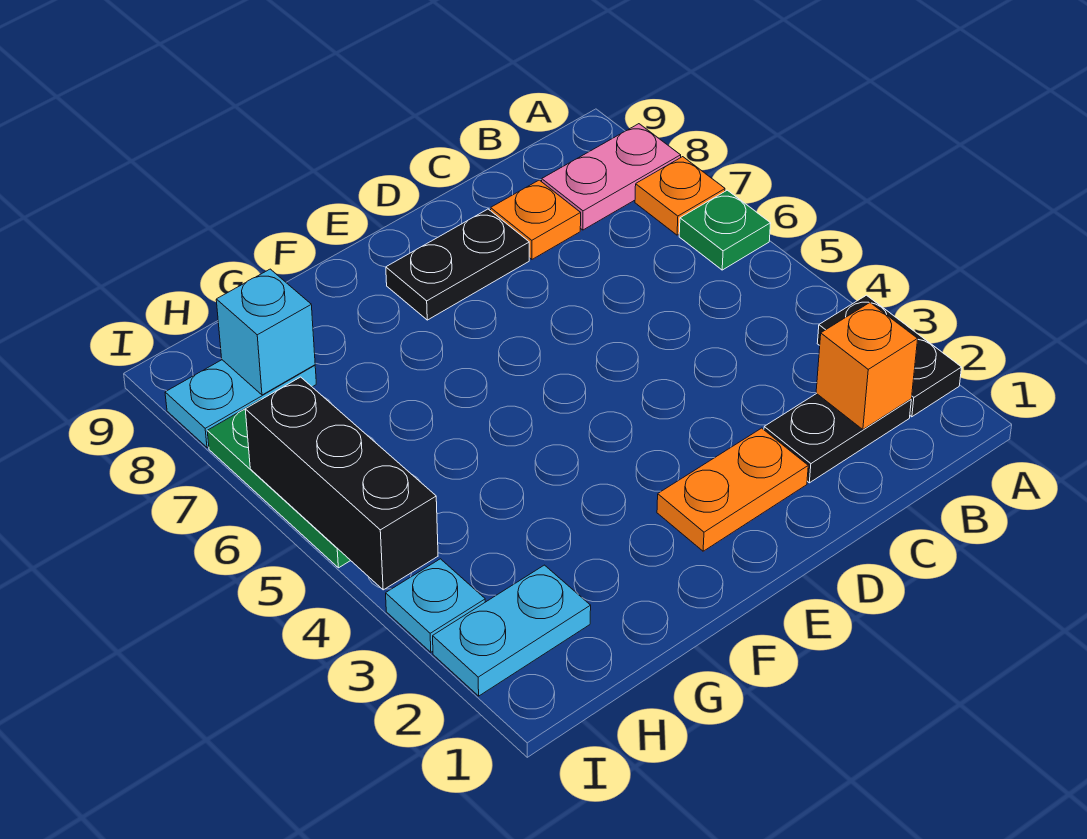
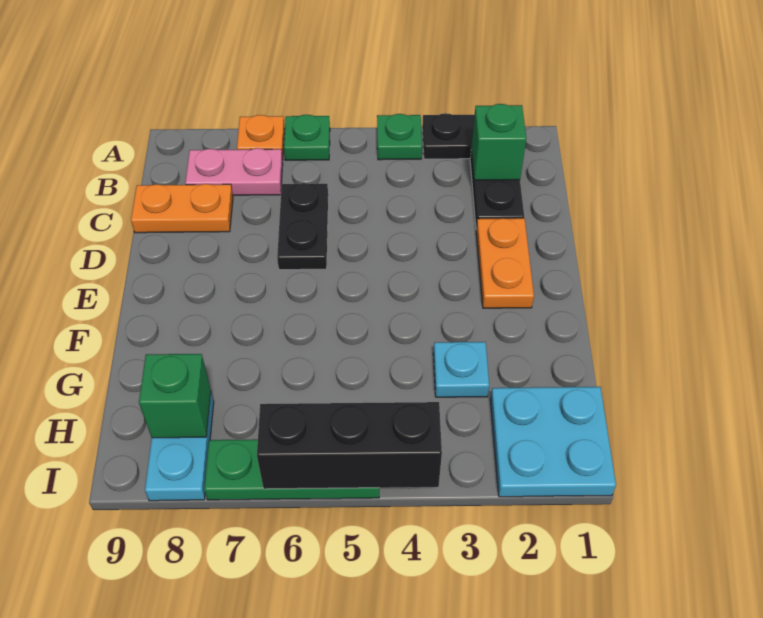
none -> green 1x1 plate [377,114,422,160]
pink 1x2 plate [542,124,681,230] -> pink 1x2 plate turned to [185,148,283,195]
orange 1x1 brick [816,303,918,430] -> green 1x1 brick [471,104,526,180]
orange 1x1 plate [491,180,581,259] -> orange 1x2 plate [131,184,233,233]
black 1x2 plate [386,209,529,320] -> black 1x2 plate moved to [277,183,328,270]
cyan 1x2 plate [433,565,591,696] -> cyan 2x2 plate [490,387,616,497]
cyan 1x1 brick [216,269,315,395] -> green 1x1 brick [139,354,211,438]
cyan 1x1 plate [386,559,485,652] -> cyan 1x1 plate moved to [433,342,489,397]

